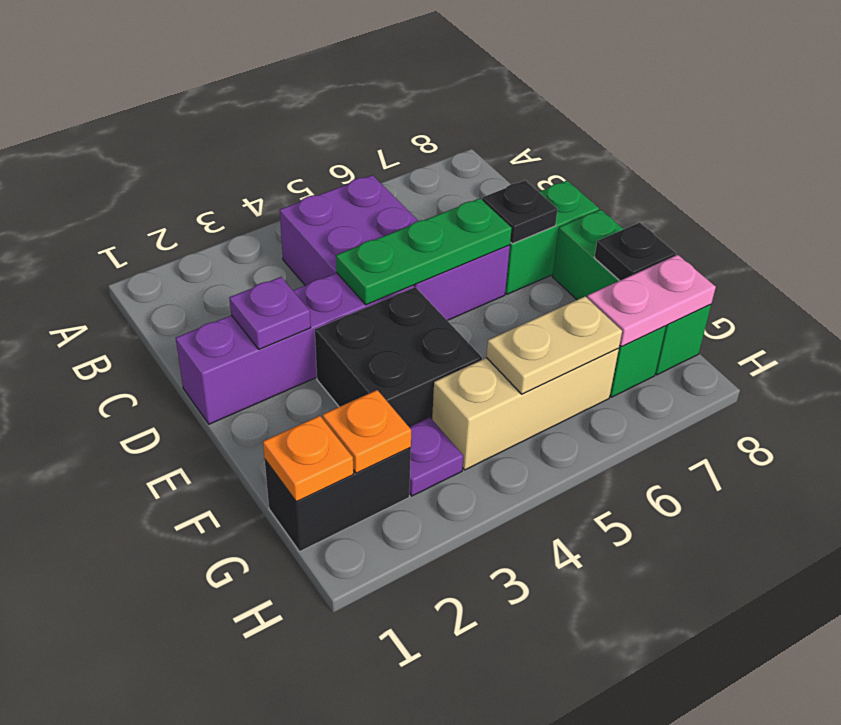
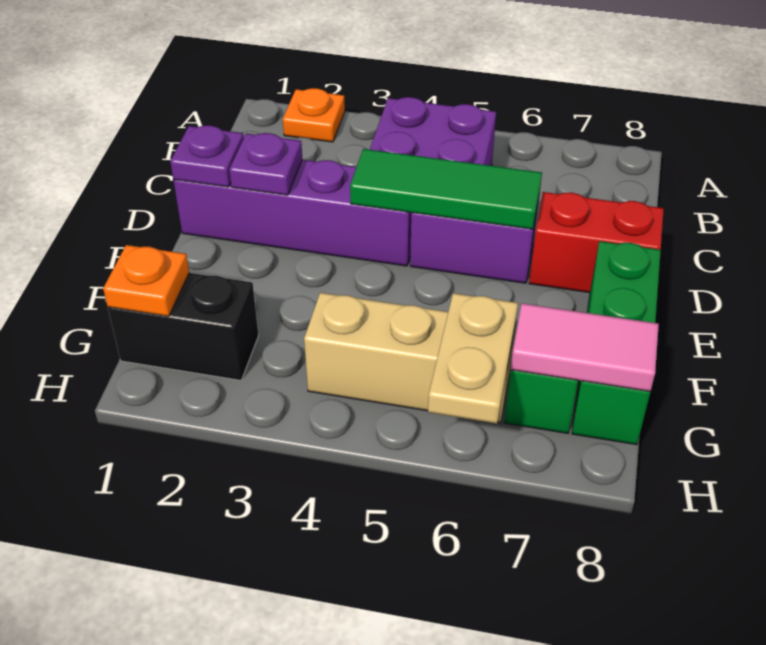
green 1x3 plate [336,198,512,305] -> green 1x3 tile [350,149,542,230]
green 1x2 brick [505,181,599,294] -> red 1x2 brick [529,192,664,293]
black 1x1 plate [482,180,558,244] -> none
black 2x2 brick [315,287,482,427] -> none
black 1x1 plate [594,223,676,281] -> none
orange 1x1 plate [323,390,411,473] -> orange 1x1 plate moved to [283,88,345,142]
purple 1x1 plate [409,417,463,496] -> purple 1x1 plate moved to [170,125,244,187]
tan 1x2 plate [486,296,622,394] -> tan 1x2 plate turned to [428,293,518,424]
pink 1x2 plate [587,255,716,347] -> pink 1x2 tile [511,303,659,392]

